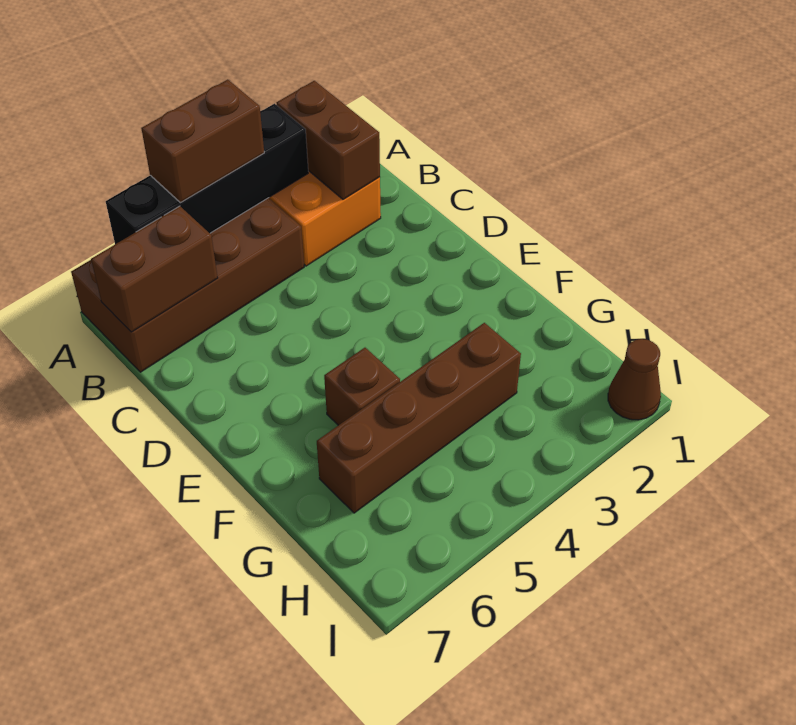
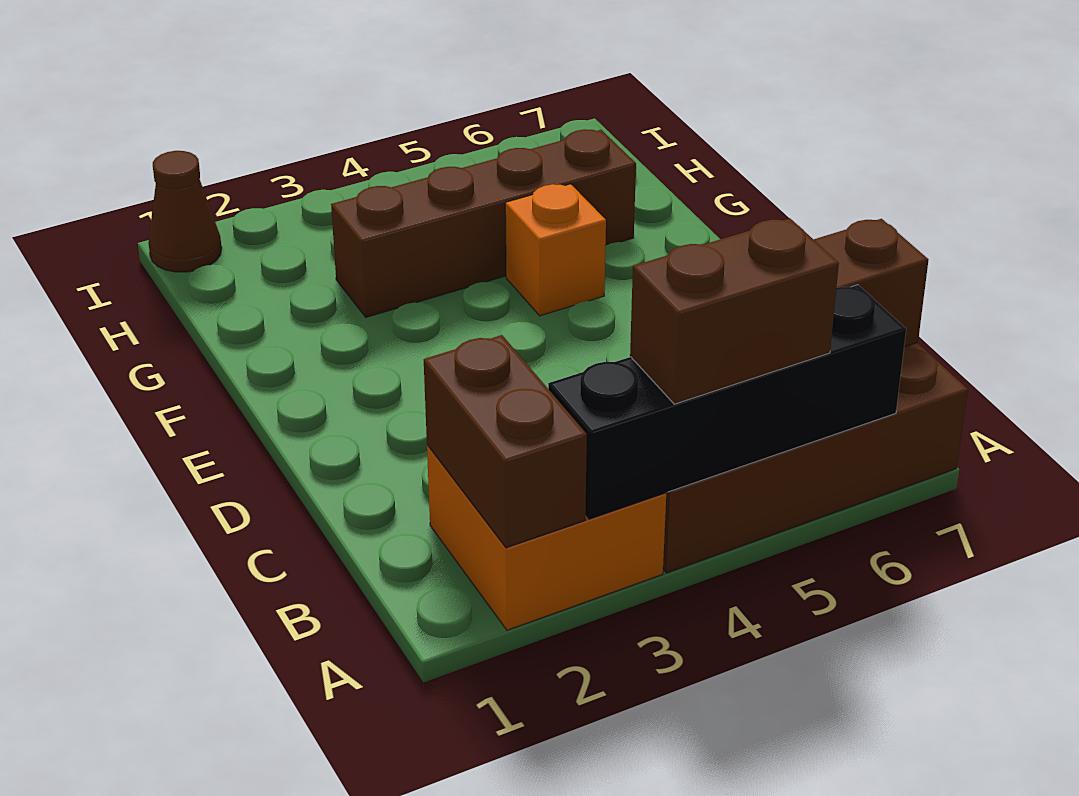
brown 1x1 brick [324,348,400,425] -> orange 1x1 brick [505,184,606,316]

